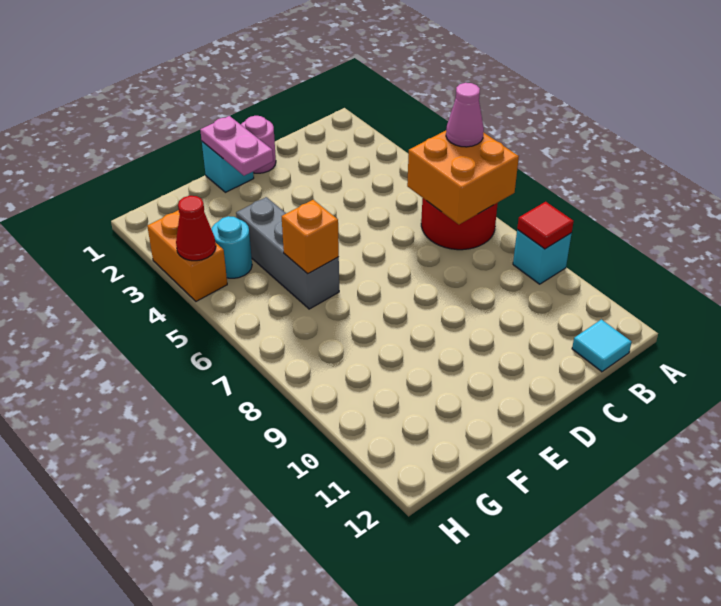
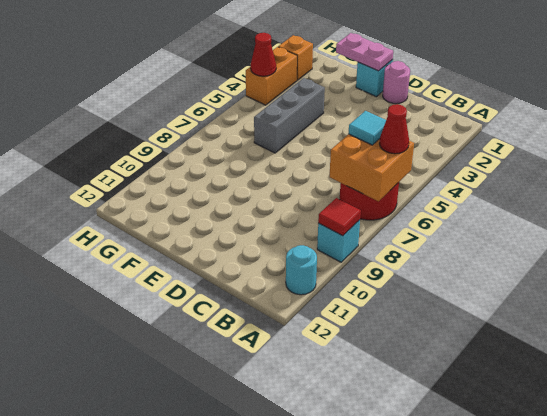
pink 1x1 cone [446,83,484,147] -> red 1x1 cone [379,104,409,154]
cyan 1x1 tile [572,320,632,372] -> cyan 1x1 tile moved to [348,111,386,145]
pink 1x2 plate [200,116,273,176] -> pink 1x2 plate turned to [336,33,393,71]
orange 1x1 brick [282,200,339,274] -> orange 1x1 brick moved to [278,35,313,80]
cyan 1x1 round brick [211,216,252,278] -> cyan 1x1 round brick moved to [286,245,317,295]

